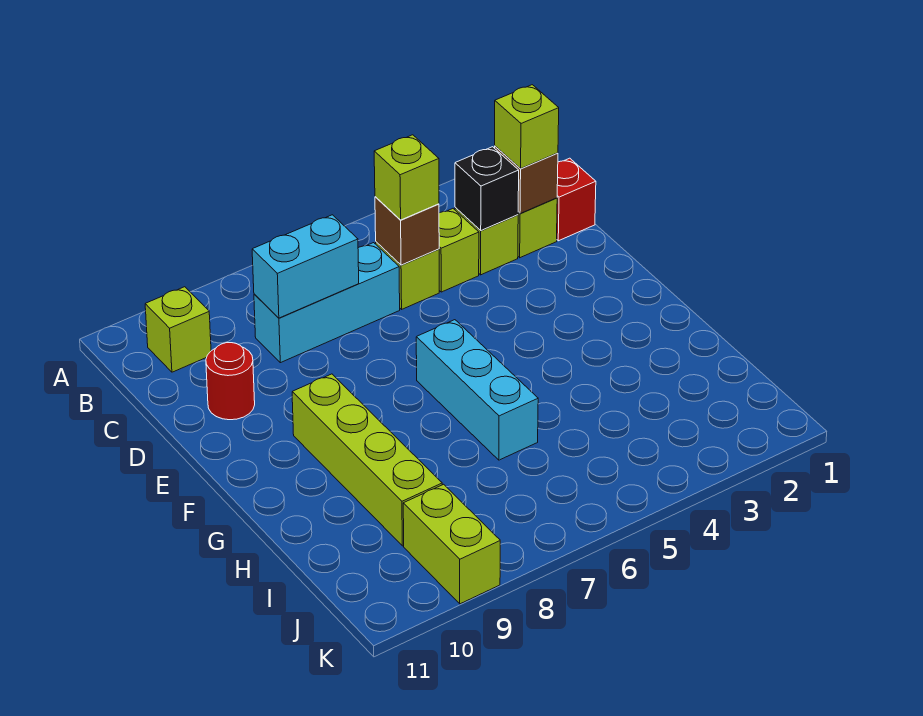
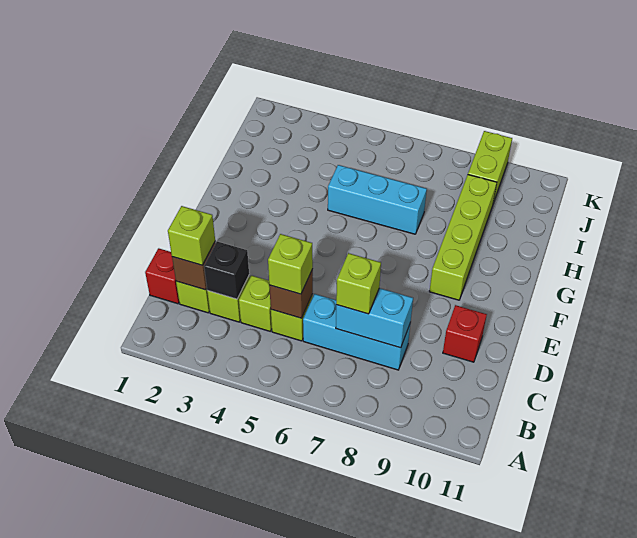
lime 1x1 brick [145,287,211,372] -> lime 1x1 brick moved to [336,253,381,314]
red 1x1 round brick [206,343,255,420] -> red 1x1 brick [443,305,487,362]
cyan 1x3 brick [416,320,538,460] -> cyan 1x3 brick turned to [328,165,427,234]

